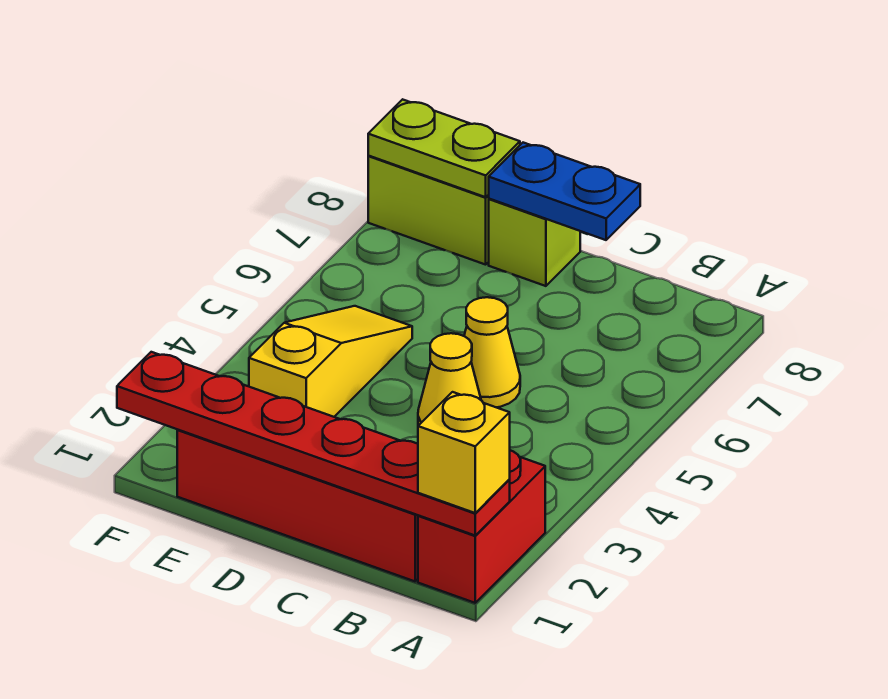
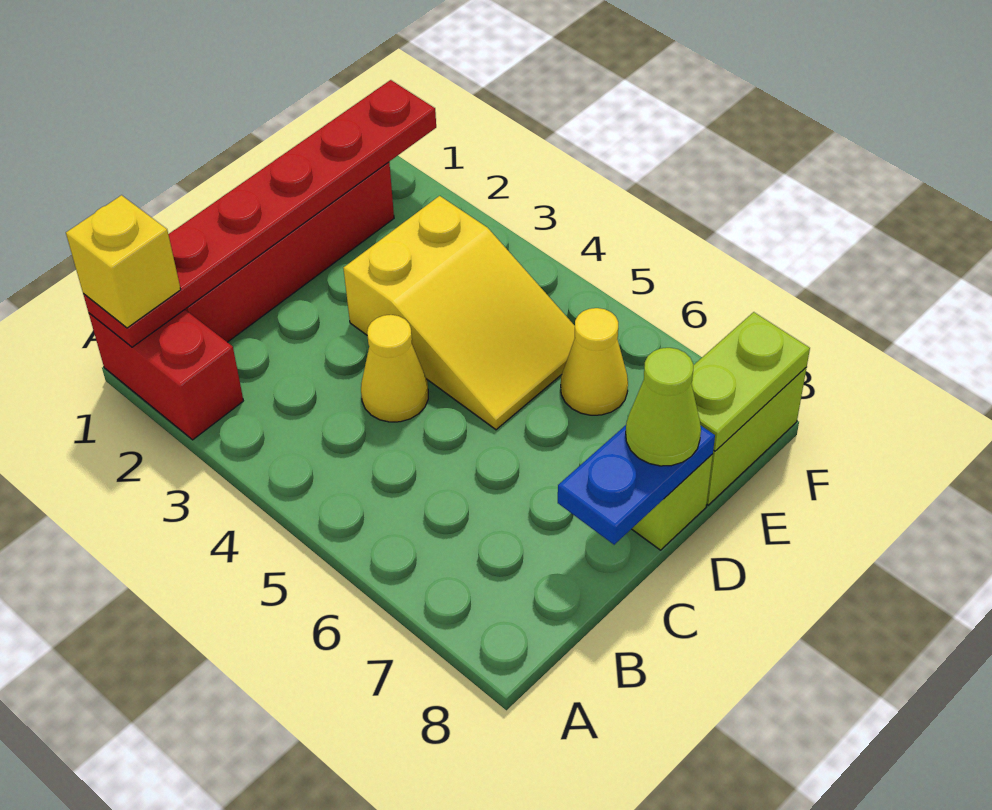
yellow 1x1 cone [464,297,520,407] -> yellow 1x1 cone moved to [561,308,628,415]
none -> lime 1x1 cone [626,348,701,466]
yellow 1x3 slope [249,306,412,417] -> yellow 2x3 slope [343,196,575,430]

